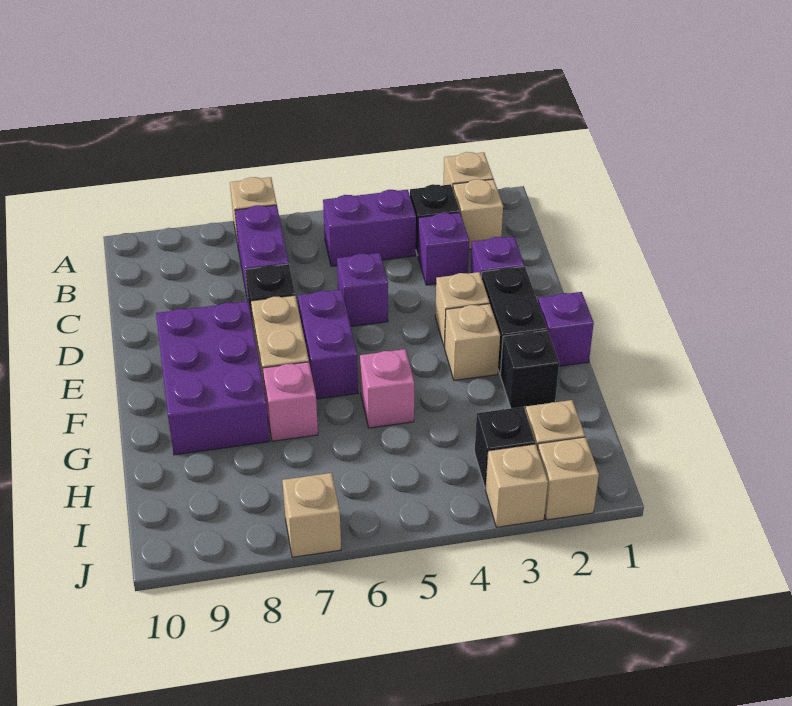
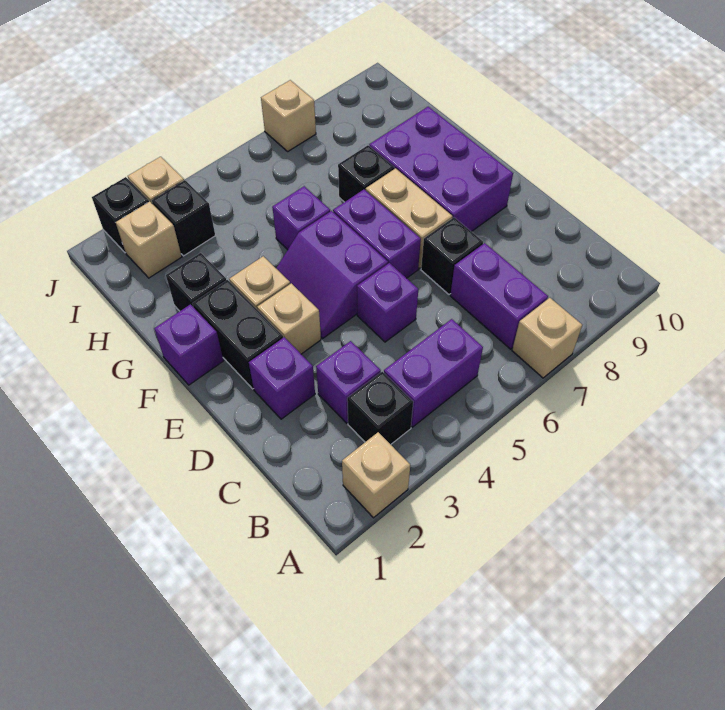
tan 1x1 brick [453,179,503,249] -> none
none -> purple 2x2 slope [276,211,388,338]
pink 1x1 brick [360,349,414,428] -> purple 1x1 brick [272,186,330,250]
pink 1x1 brick [263,362,318,441] -> black 1x1 brick [338,145,394,202]
tan 1x1 brick [538,437,599,520] -> black 1x1 brick [92,177,149,253]

